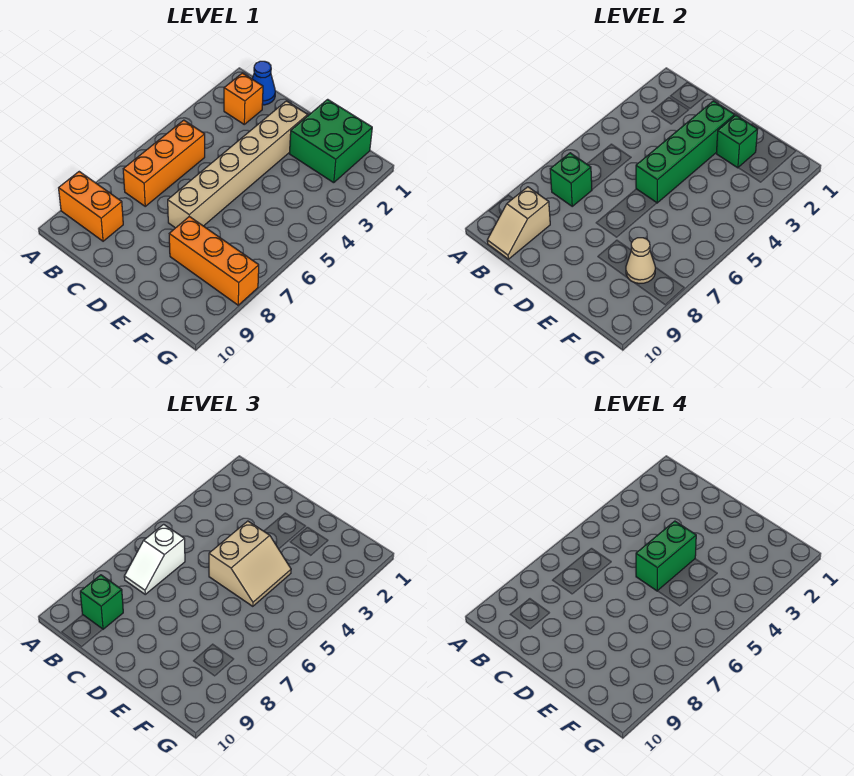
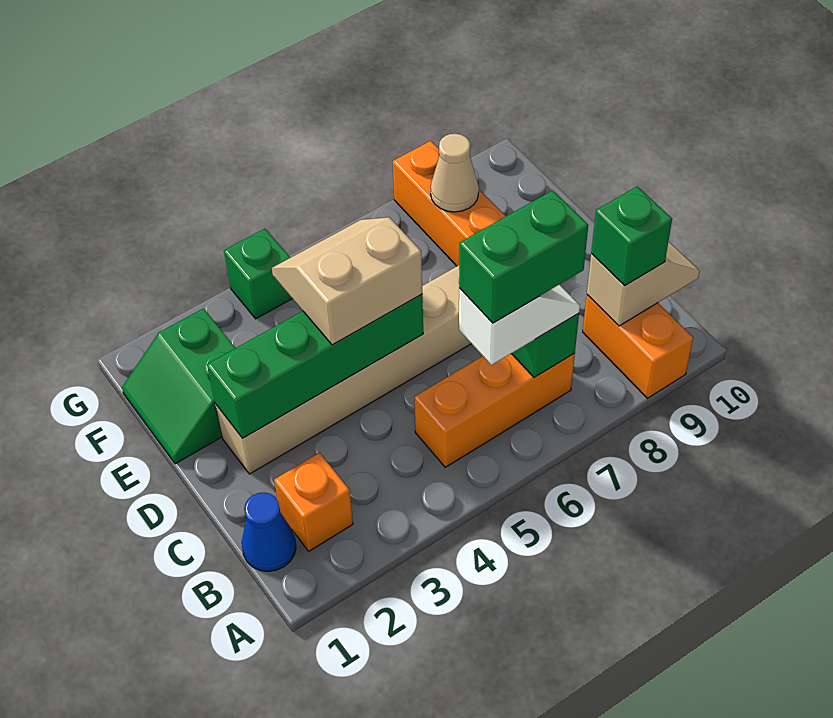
green 1x2 brick [636,521,696,591] -> green 1x2 brick moved to [459,190,588,323]
green 2x2 brick [289,99,372,183] -> green 2x2 slope [122,309,235,464]
green 1x1 brick [716,115,758,168] -> green 1x1 brick moved to [224,229,292,319]

